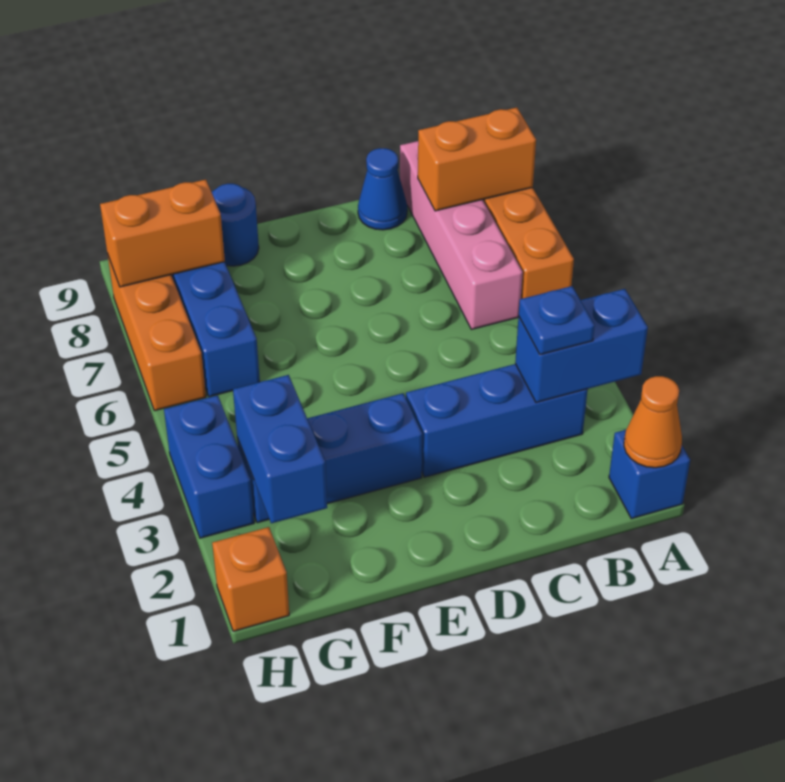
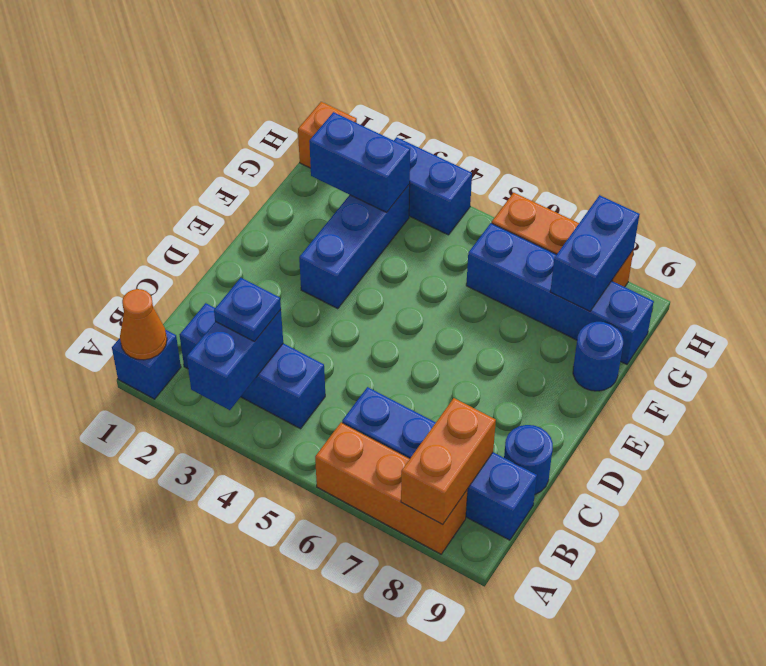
blue 1x3 brick [406,364,588,477] -> blue 1x3 brick turned to [180,303,325,429]
pink 1x4 brick [400,141,523,329] -> blue 1x4 brick [342,387,537,540]
blue 1x1 cone [358,148,407,230] -> blue 1x1 round brick [504,425,553,494]
orange 1x2 brick [100,179,225,287] -> blue 1x2 brick [550,195,640,311]

